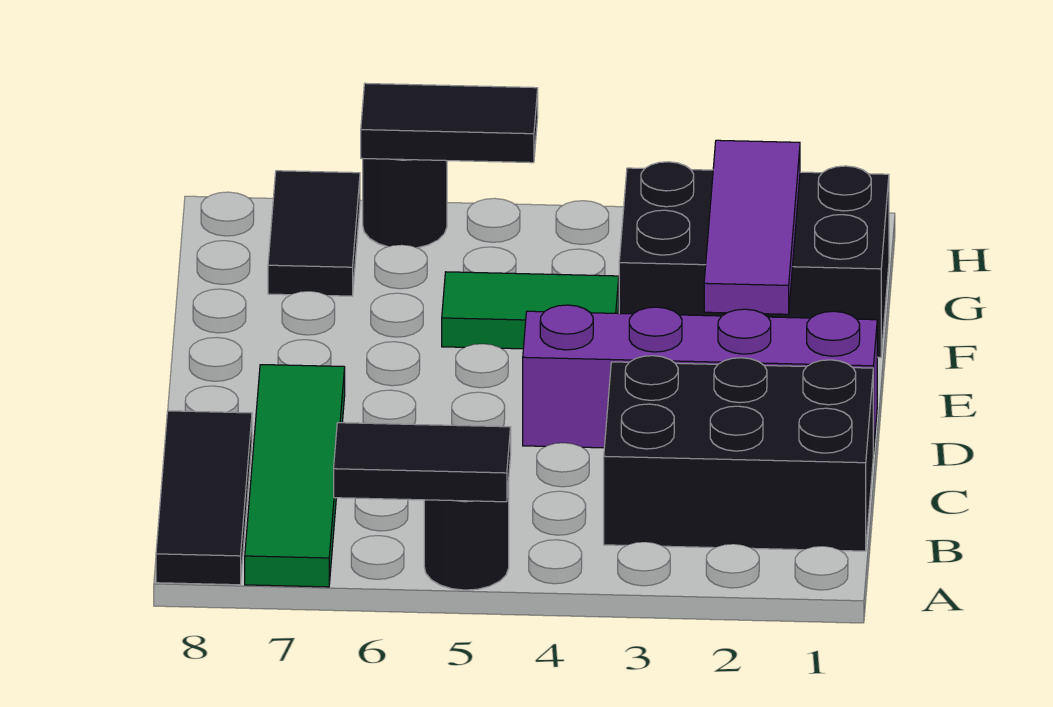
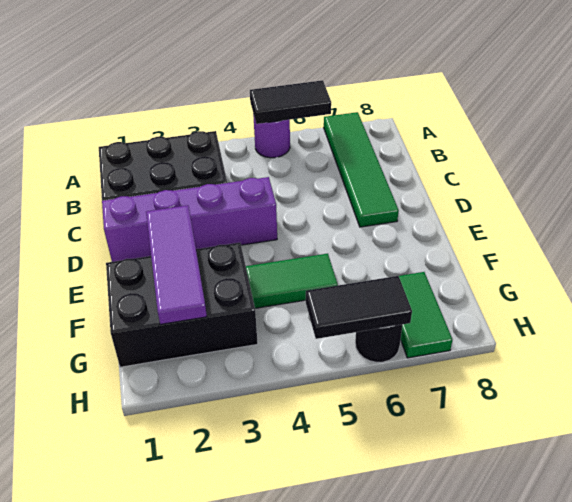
black 1x1 round brick [424,481,509,590] -> purple 1x1 round brick [253,114,290,158]
black 1x3 tile [156,411,252,585] -> none
black 1x2 tile [268,171,360,296] -> green 1x2 tile [399,272,452,358]

